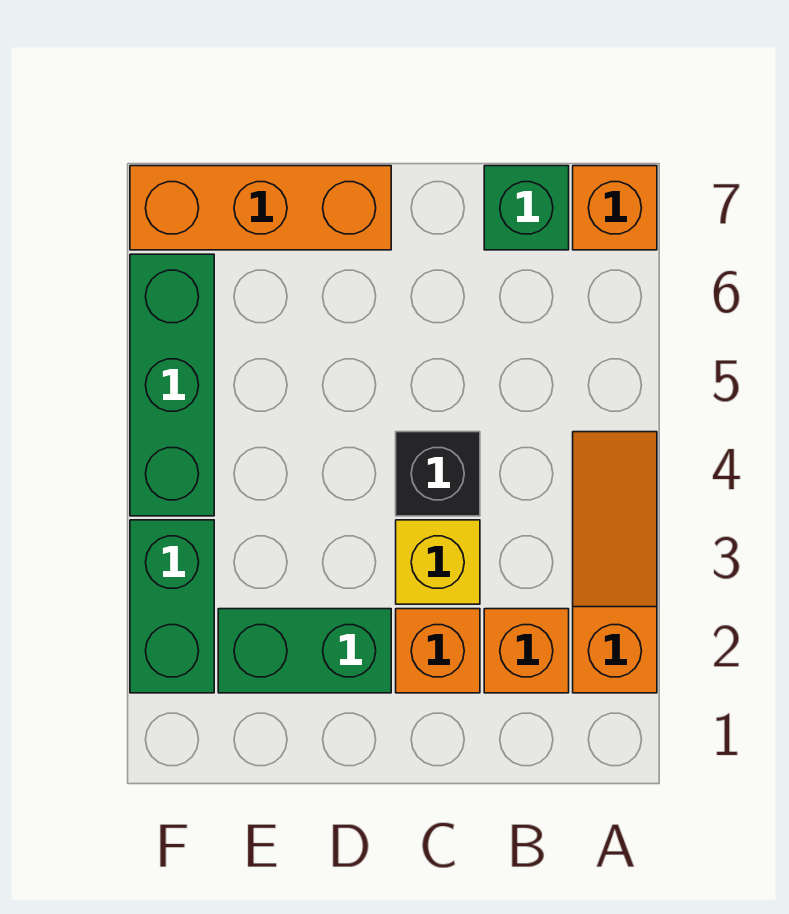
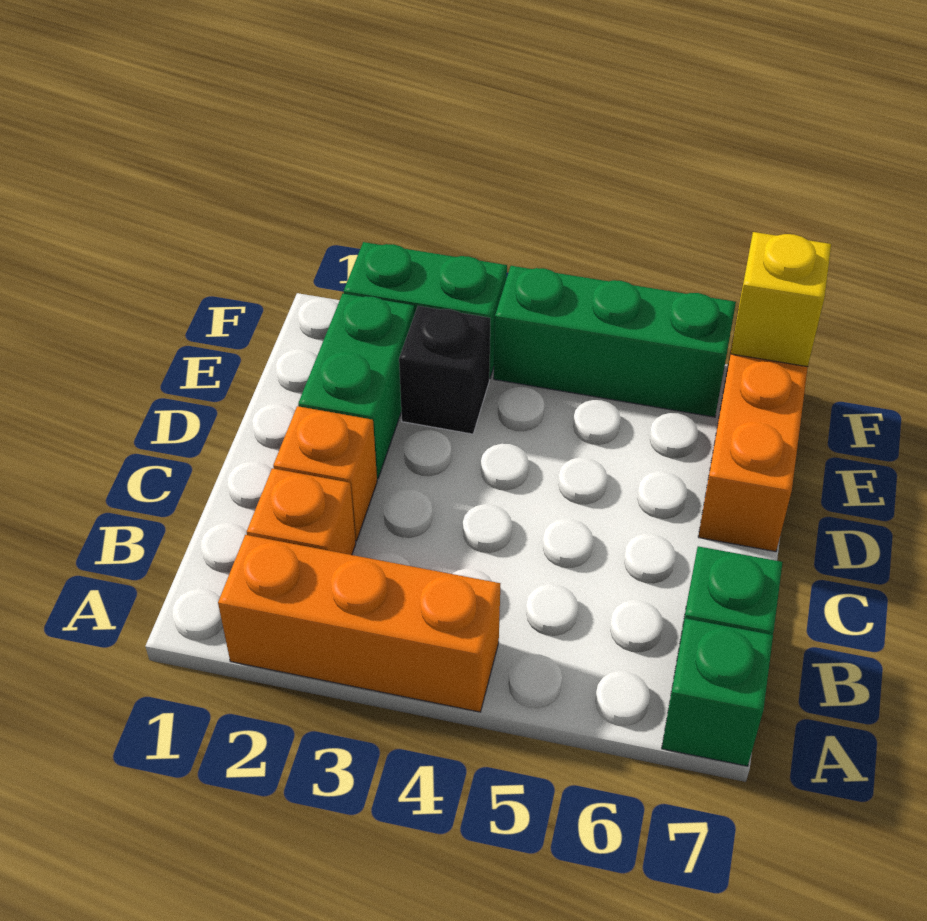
orange 1x3 slope [573,432,657,693] -> orange 1x3 brick [218,535,500,712]
orange 1x1 brick [573,166,657,250] -> green 1x1 brick [662,618,773,766]
yellow 1x1 brick [396,520,480,604] -> yellow 1x1 brick moved to [731,232,831,367]
black 1x1 brick [396,432,480,516] -> black 1x1 brick moved to [399,306,490,434]

